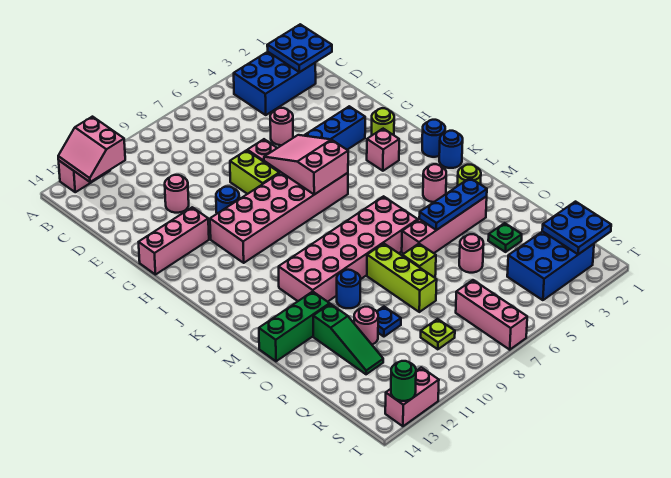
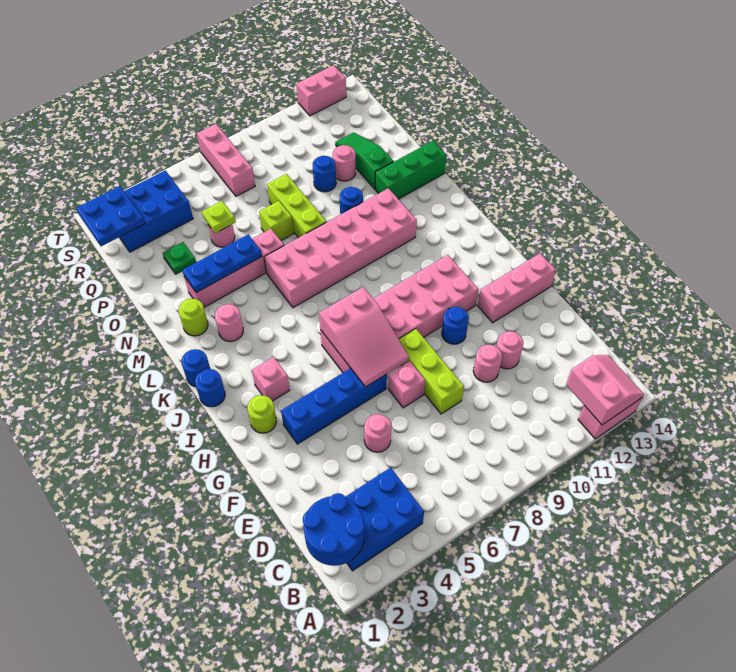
blue 2x2 plate [267,24,332,72] -> blue 2x2 round brick [303,493,365,566]
none -> pink 1x1 round brick [473,345,502,382]
lime 1x2 brick [230,150,279,194] -> lime 1x3 brick [399,329,464,414]
blue 1x1 plate [377,307,401,337] -> blue 1x1 round brick [313,156,336,192]
lime 1x1 plate [421,319,455,349] -> lime 1x1 plate moved to [202,201,236,233]
green 1x1 round brick [391,361,416,401] -> none

